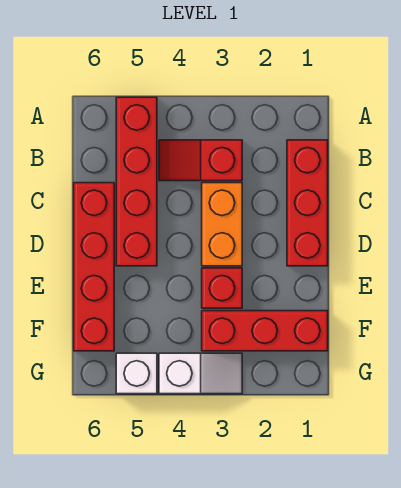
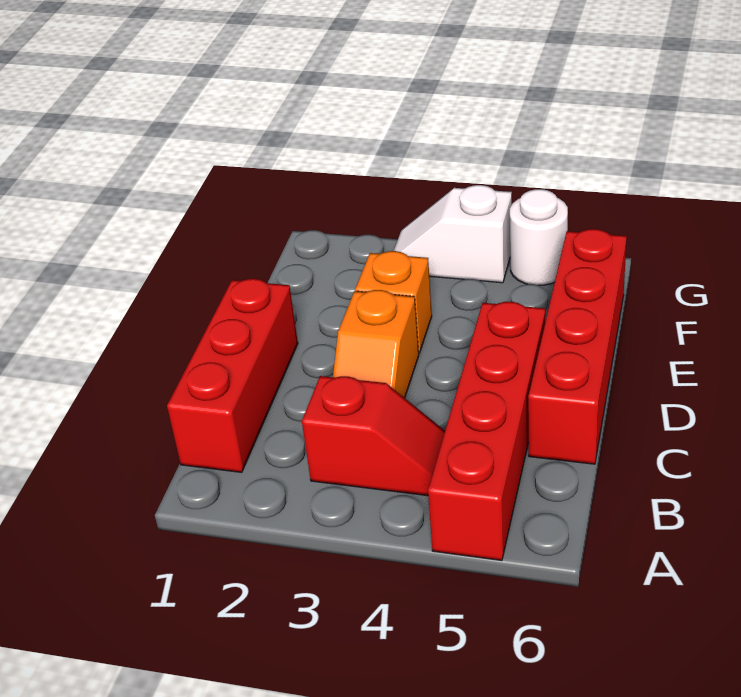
orange 1x2 brick [202,183,242,266] -> orange 1x2 slope [333,290,419,398]
red 1x1 brick [202,268,242,308] -> orange 1x1 brick [355,251,432,353]
red 1x3 brick [202,311,328,351] -> none
white 1x1 brick [116,353,157,394] -> white 1x1 round brick [510,189,568,285]

